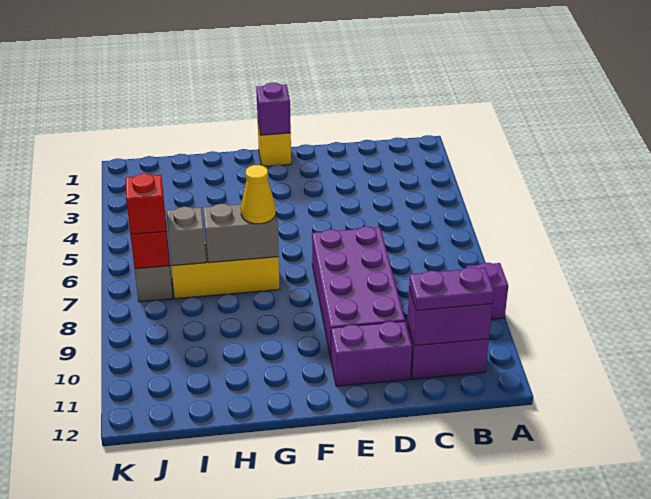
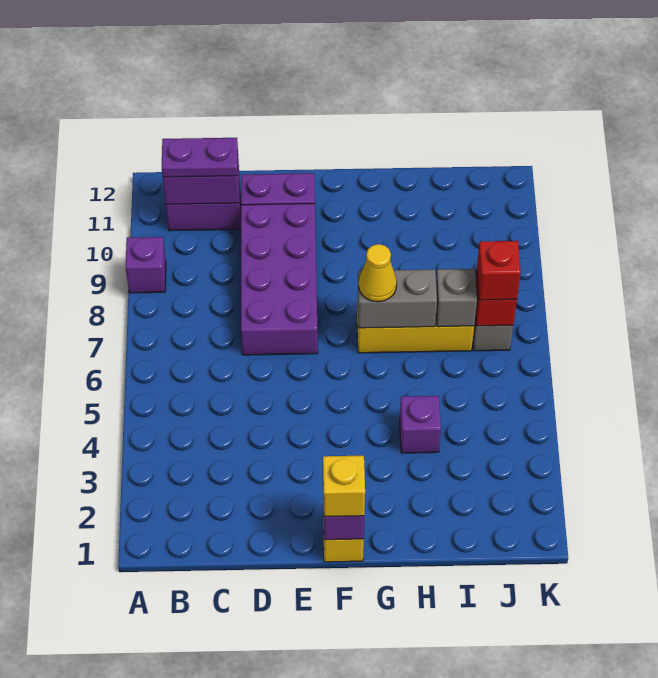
none -> yellow 1x1 brick [323,456,365,516]
none -> purple 1x1 brick [400,396,441,453]

